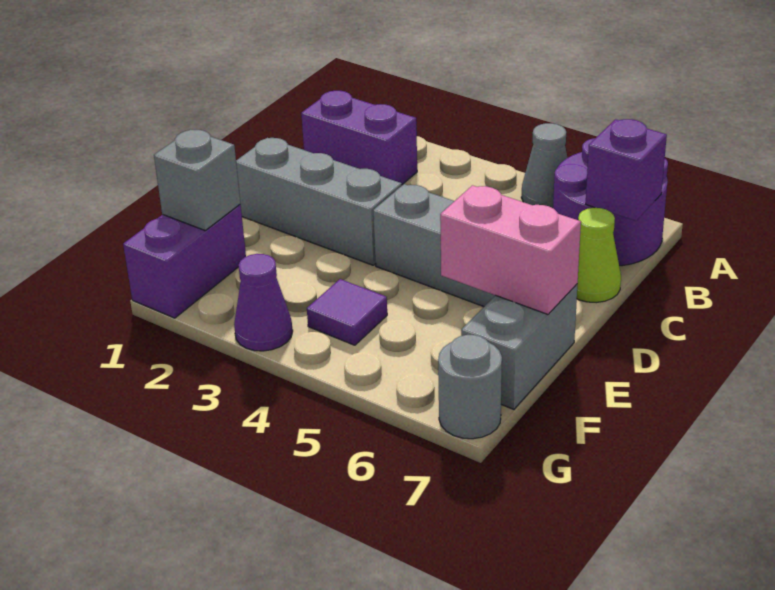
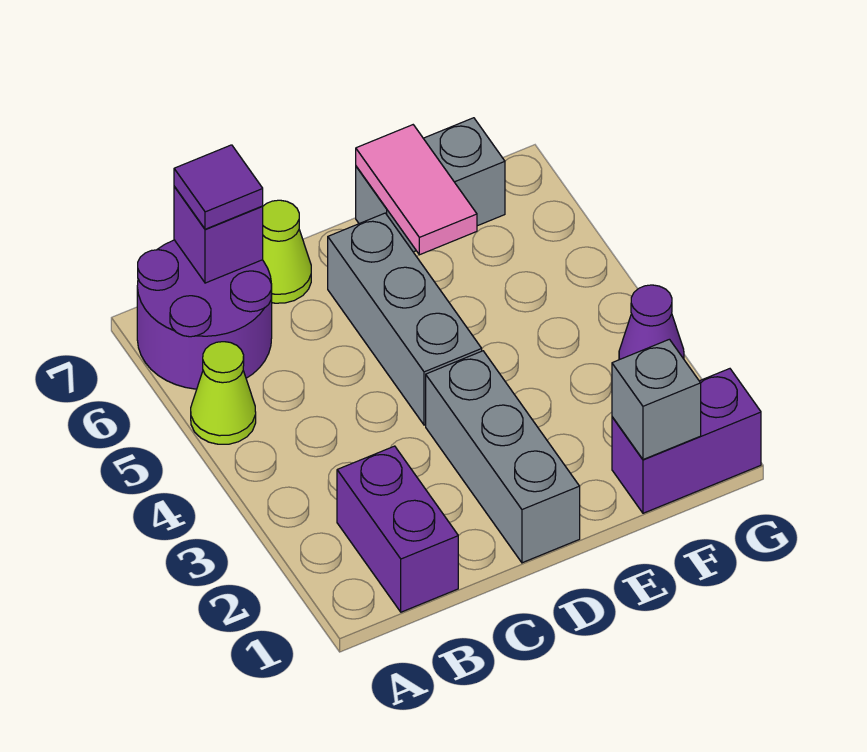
grey 1x1 cone [521,123,567,208] -> lime 1x1 cone [191,342,256,444]
pink 1x2 brick [440,185,581,314] -> pink 1x2 tile [356,125,477,255]
purple 1x1 tile [307,279,387,345] -> purple 1x1 tile moved to [174,145,263,229]
grey 1x1 round brick [438,335,502,439] -> none

